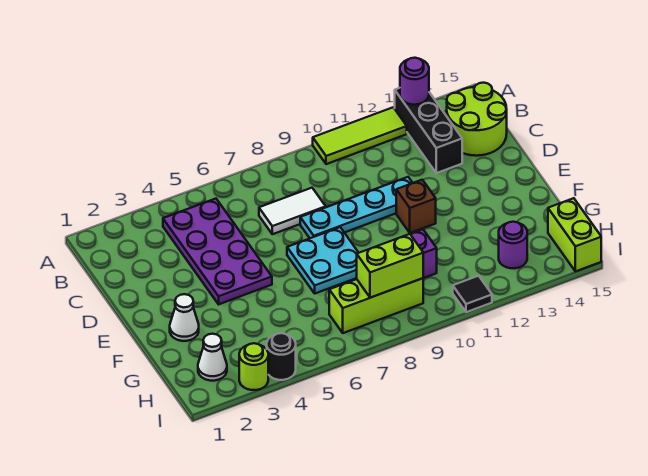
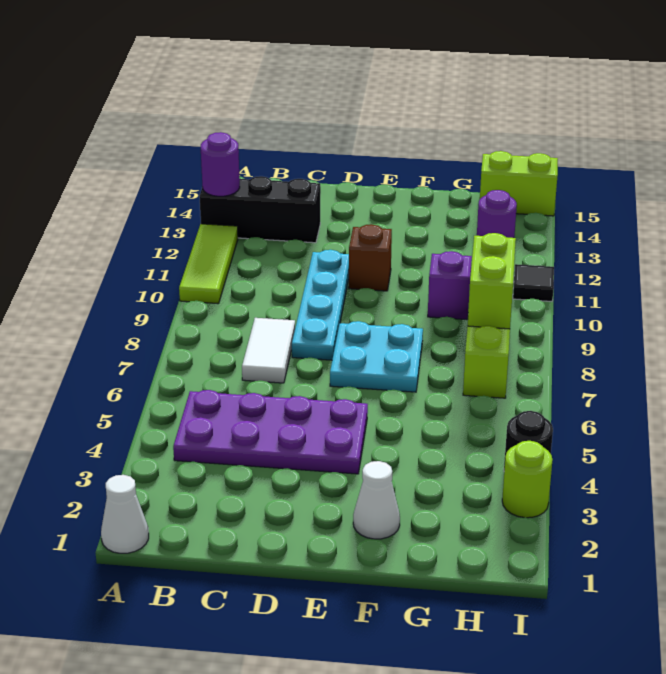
lime 2x2 round brick [447,83,507,156] -> none
white 1x1 cone [198,334,227,381] -> white 1x1 cone moved to [101,475,149,553]

